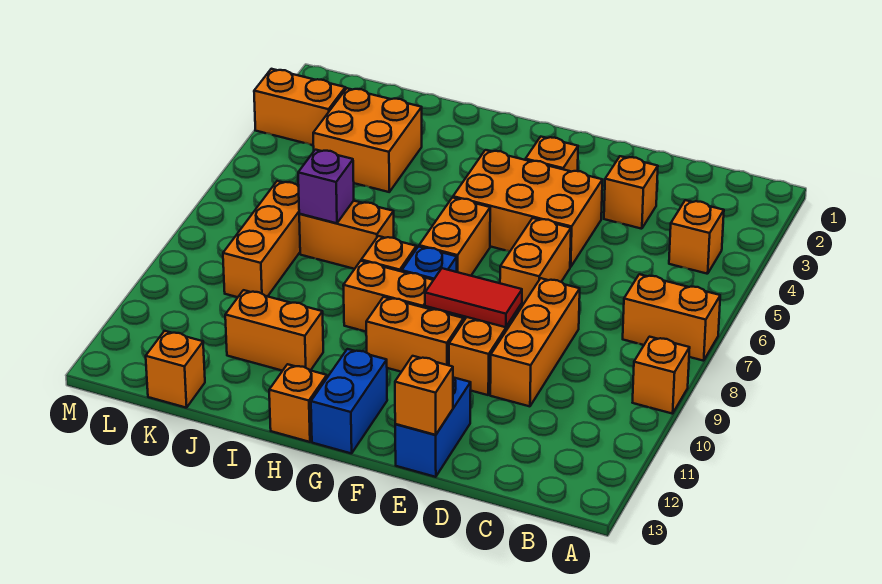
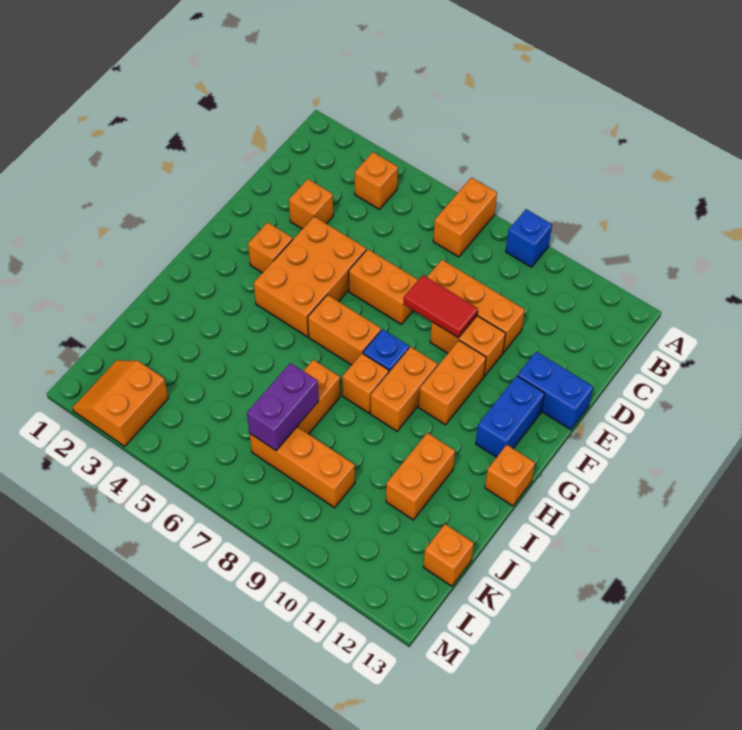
orange 1x1 brick [632,337,690,414] -> blue 1x1 brick [506,209,552,267]
red 1x2 tile [425,268,522,327] -> red 1x2 tile turned to [404,275,478,338]
orange 1x1 brick [395,356,453,435] -> none
blue 1x2 brick [311,349,387,454] -> blue 1x2 brick turned to [476,376,544,457]
orange 2x2 brick [313,88,422,192] -> none
purple 1x1 brick [298,150,354,223] -> purple 1x2 brick [247,363,319,450]

